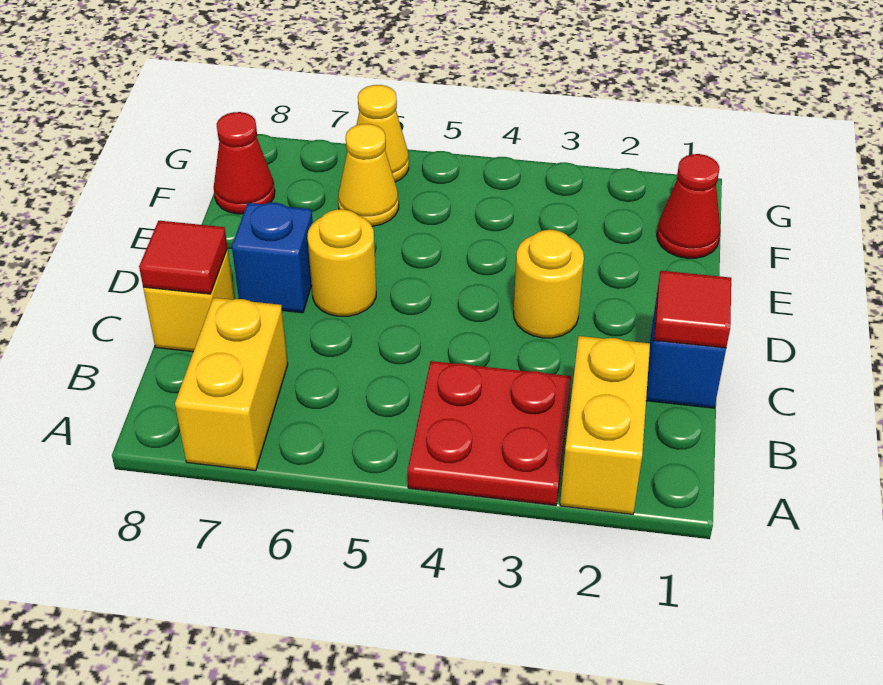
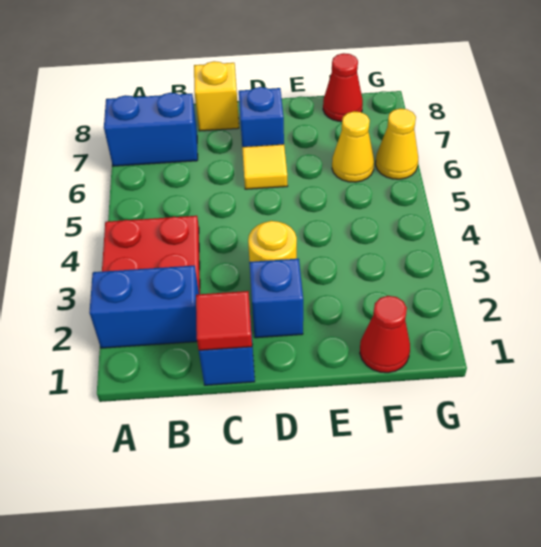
yellow 1x2 brick [560,336,650,514] -> blue 1x2 brick [89,266,199,348]
yellow 1x2 brick [175,298,288,471] -> blue 1x2 brick [104,93,198,166]
red 1x1 tile [139,221,227,294] -> none
none -> blue 1x1 brick [249,259,303,338]
yellow 1x1 round brick [307,209,376,316] -> yellow 1x1 tile [242,144,288,189]

